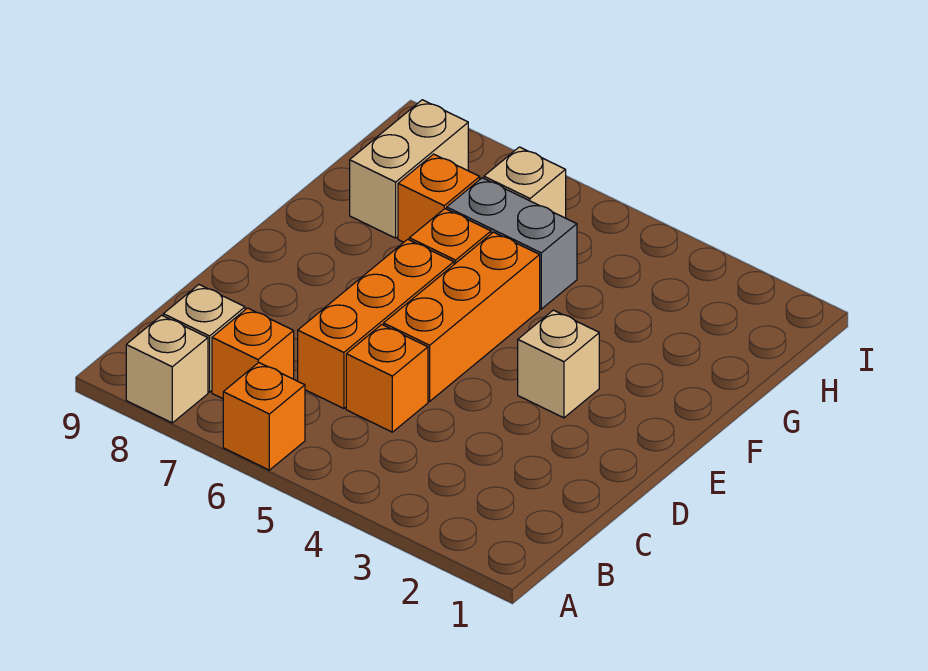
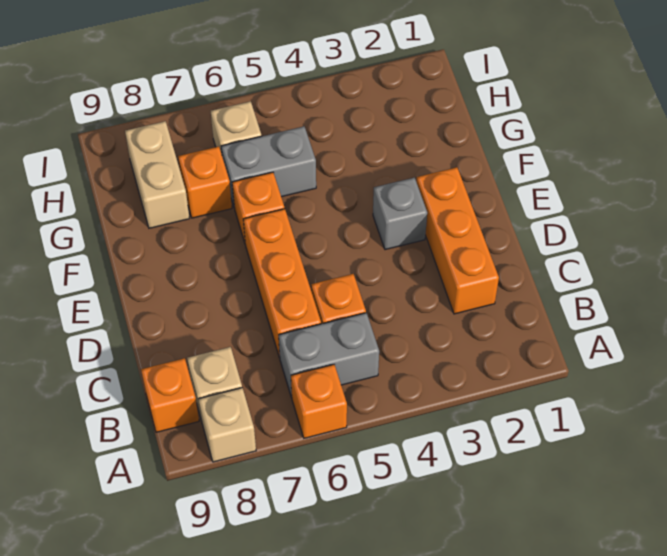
none -> grey 1x2 brick [279,313,379,398]
orange 1x1 brick [212,308,294,399] -> orange 1x1 brick moved to [141,358,199,432]
orange 1x3 brick [384,232,540,401] -> orange 1x3 brick moved to [416,167,499,314]
tan 1x1 brick [518,310,599,418] -> grey 1x1 brick [373,178,427,250]

